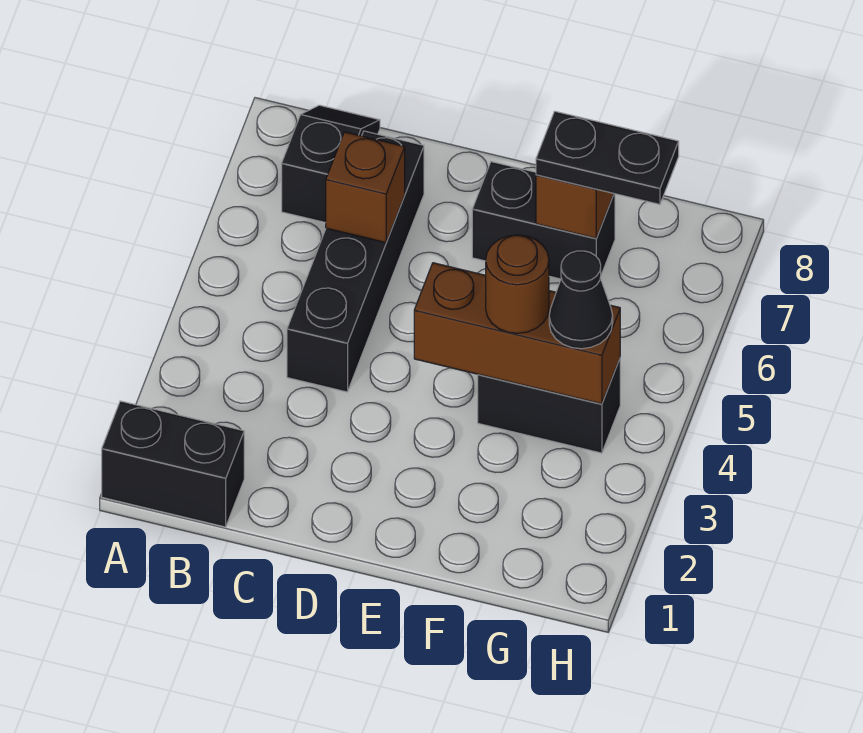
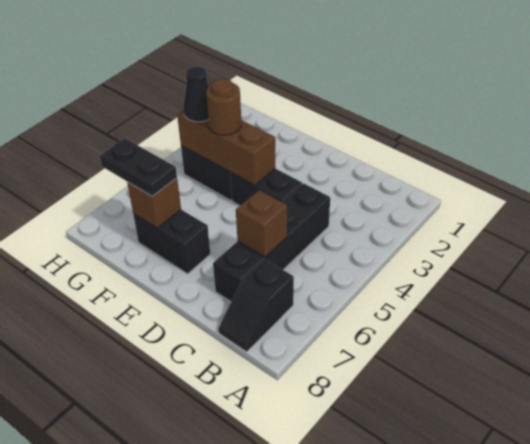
black 1x2 brick [102,401,244,527] -> black 1x2 brick moved to [230,169,302,206]

